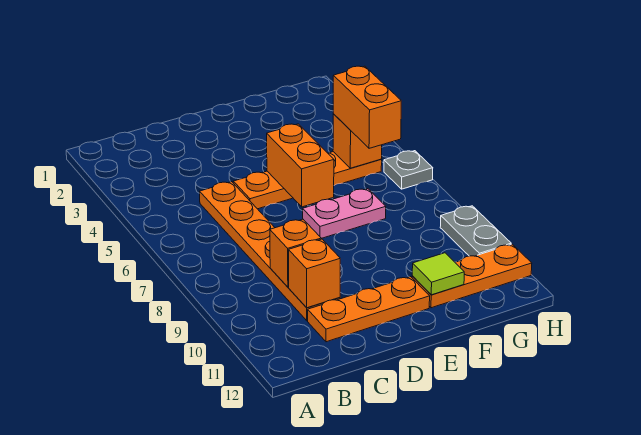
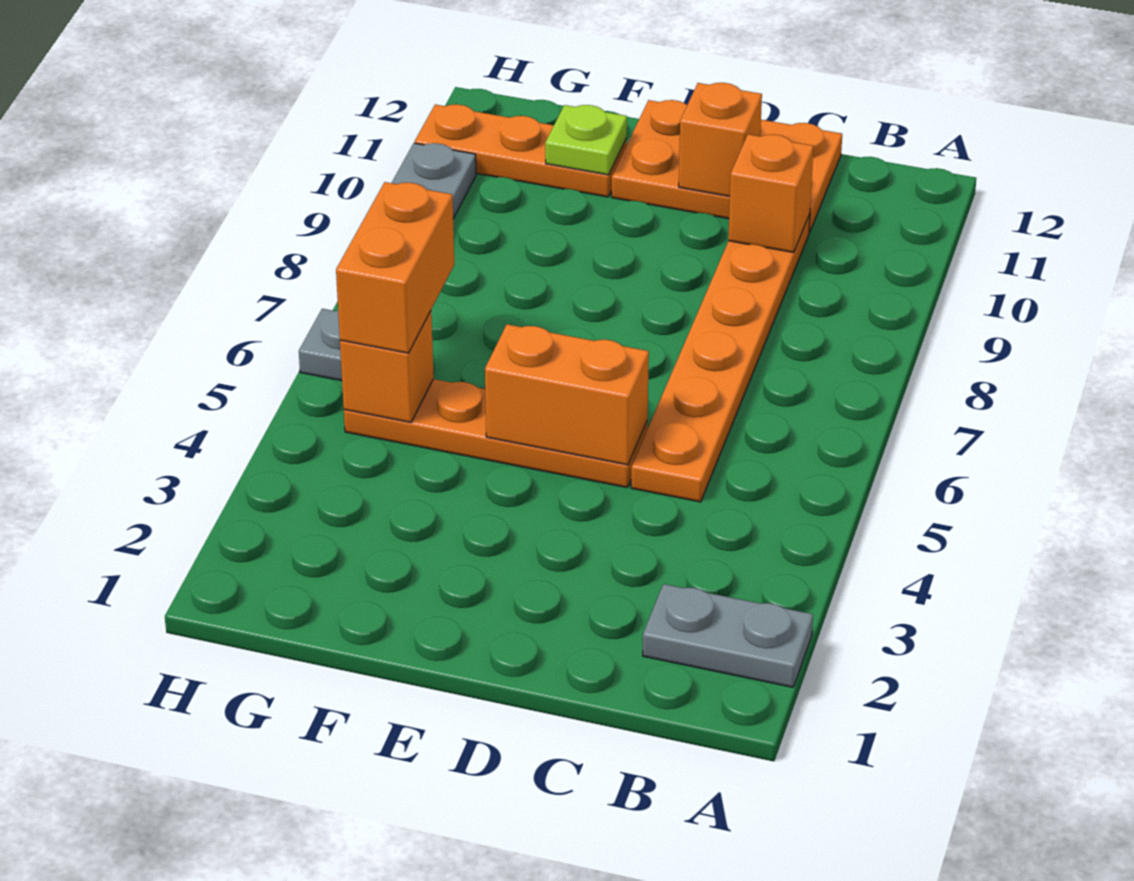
none -> grey 1x2 plate [643,584,813,687]
orange 1x1 brick [270,219,321,287] -> orange 1x1 brick moved to [679,83,762,196]
orange 1x3 plate [308,277,430,342] -> orange 2x3 plate [612,100,842,233]
orange 1x2 brick [267,124,334,207] -> orange 1x2 brick turned to [485,324,649,465]
pink 1x2 plate [303,189,386,238] -> none
lime 1x1 tile [412,253,464,295] -> lime 1x1 plate [545,105,627,175]

